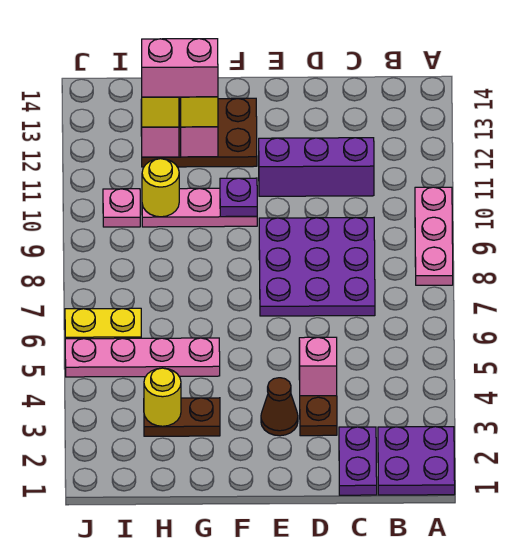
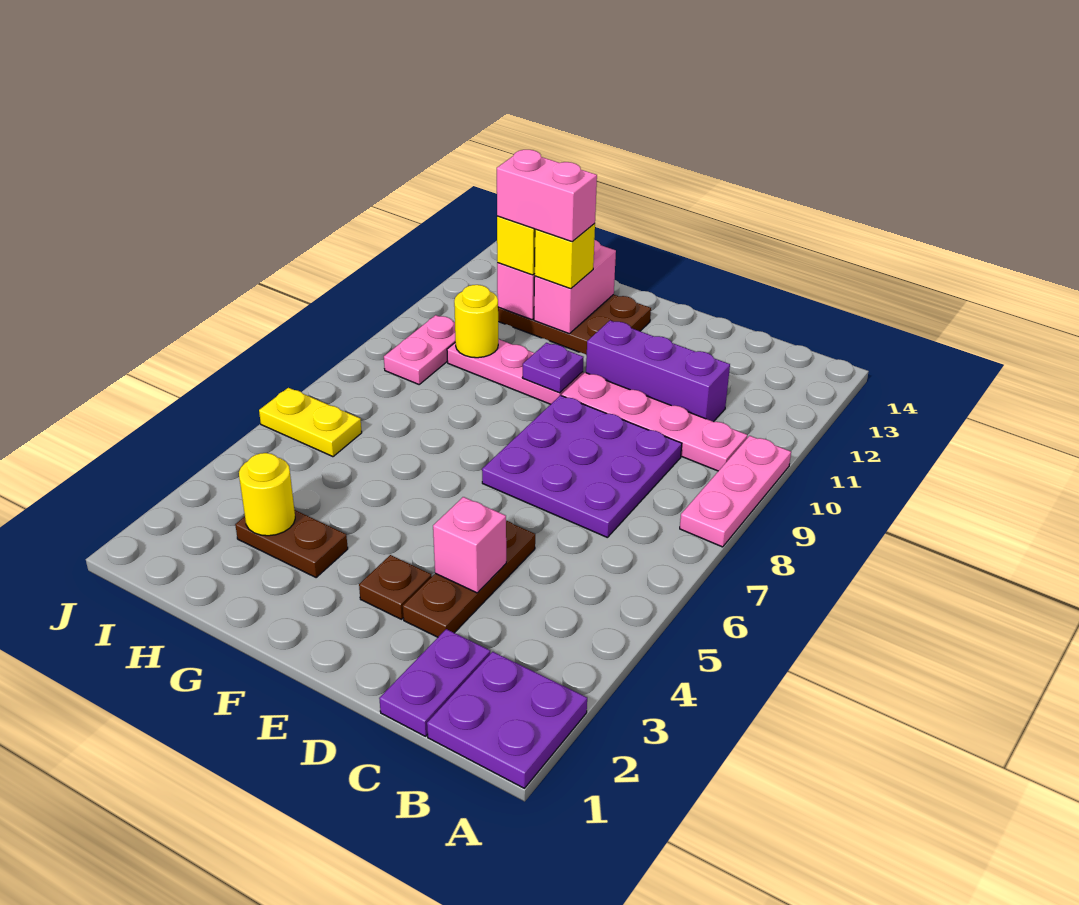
brown 1x1 cone [261,378,298,436] -> brown 1x1 plate [359,555,432,619]
pink 1x4 plate [65,338,220,377] -> pink 1x4 plate moved to [562,373,747,471]
pink 1x1 plate [103,189,140,227] -> pink 1x2 plate [384,315,455,384]

